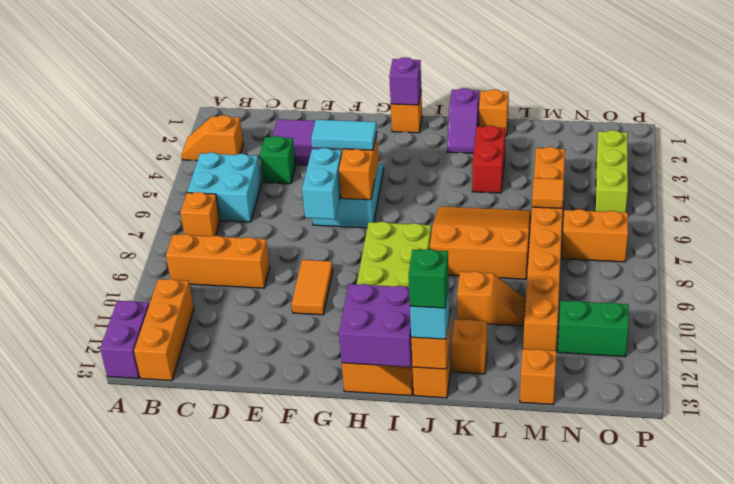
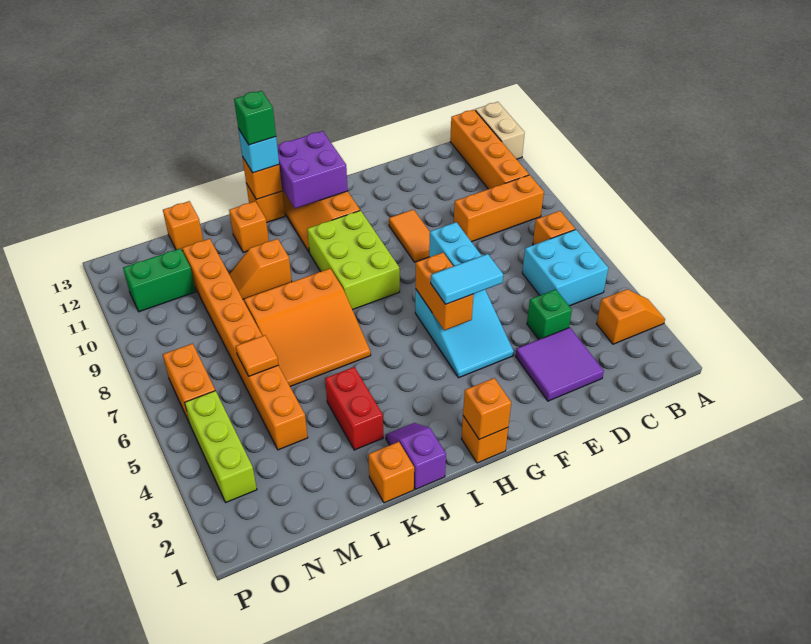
purple 1x2 brick [100,301,149,379] -> tan 1x2 brick [475,102,525,159]
orange 1x3 brick [134,279,194,381] -> orange 1x4 brick [450,110,529,189]
purple 1x1 brick [389,57,421,105] -> orange 1x1 brick [463,378,511,439]
orange 1x2 brick [562,209,628,262] -> orange 1x2 brick turned to [163,344,215,423]

